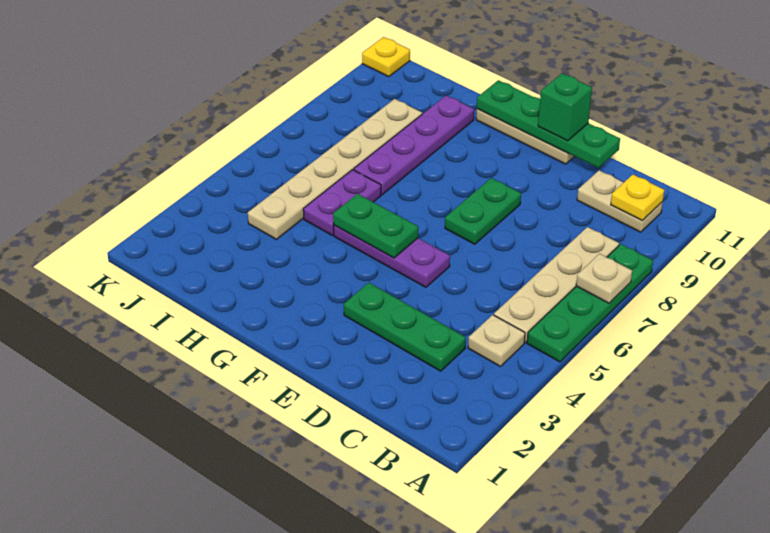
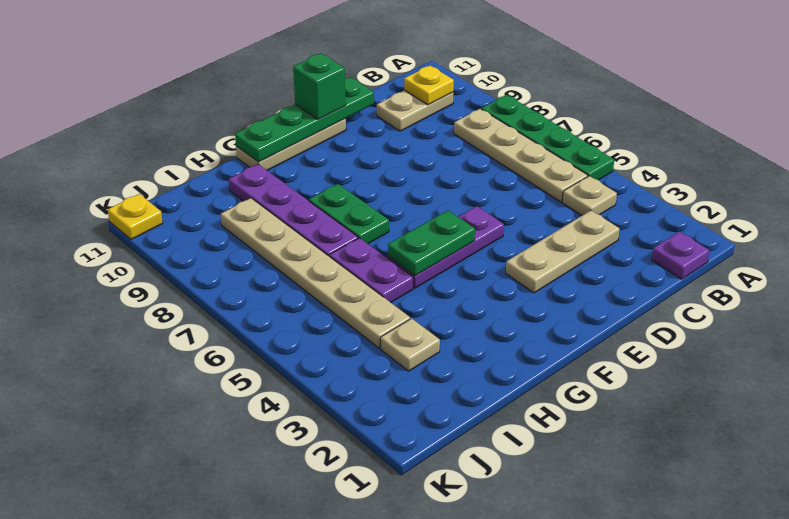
tan 1x1 plate [576,254,632,303] -> tan 1x1 plate moved to [380,318,440,371]
none -> purple 1x1 plate [652,232,709,279]
green 1x3 plate [344,283,466,371] -> tan 1x3 plate [506,210,620,293]
green 1x2 plate [445,178,521,244] -> green 1x2 plate moved to [309,184,389,244]

